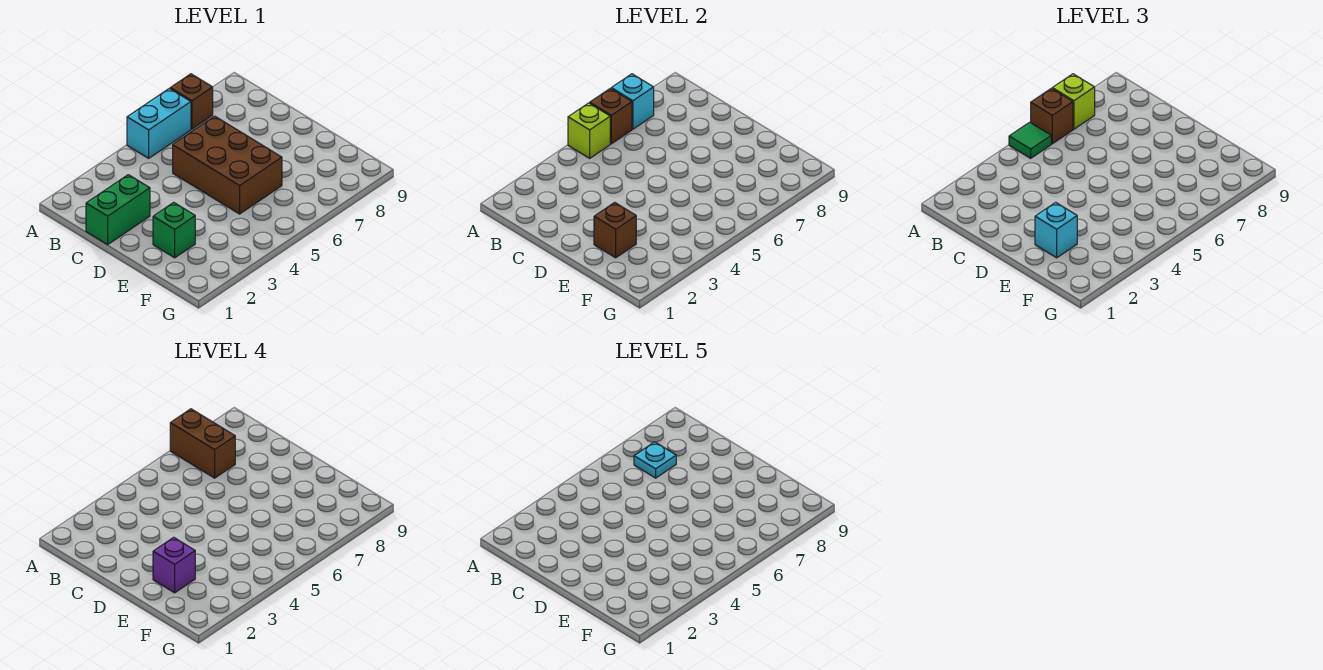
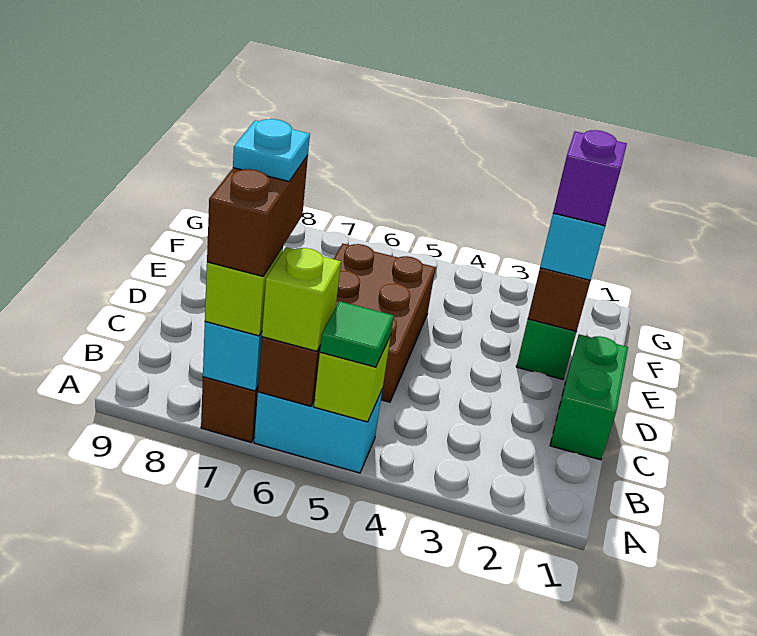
brown 1x1 brick [1031,88,1073,144] -> lime 1x1 brick [262,247,341,351]
green 1x2 brick [86,175,150,245] -> green 1x2 brick turned to [550,334,628,460]

